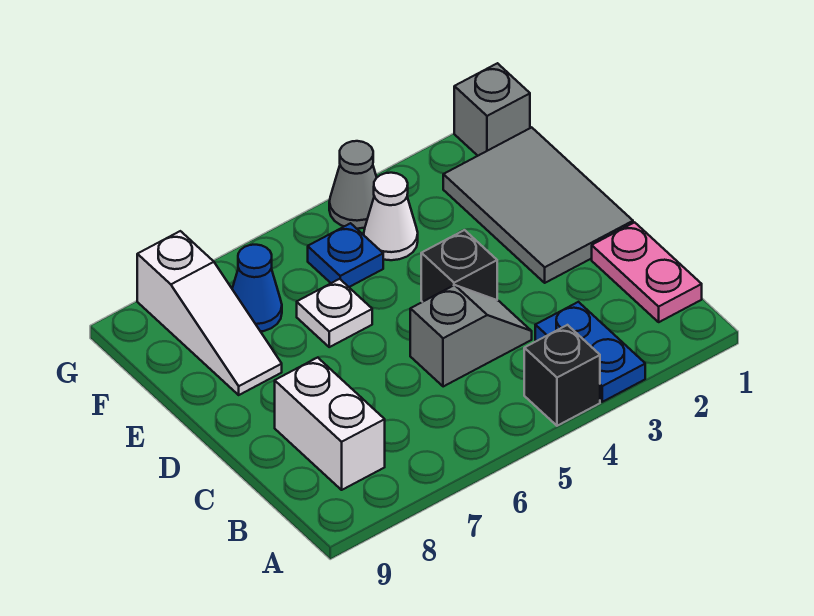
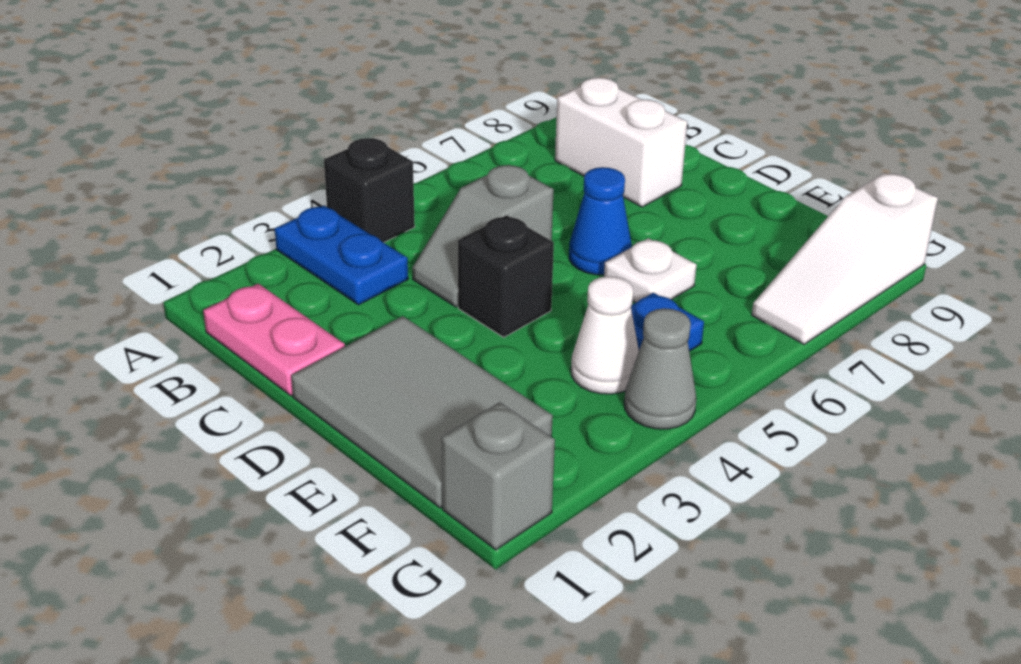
white 1x3 slope [137,231,282,395] -> white 1x3 slope turned to [752,173,938,344]
blue 1x1 cone [232,245,282,332] -> blue 1x1 cone moved to [569,167,632,275]

